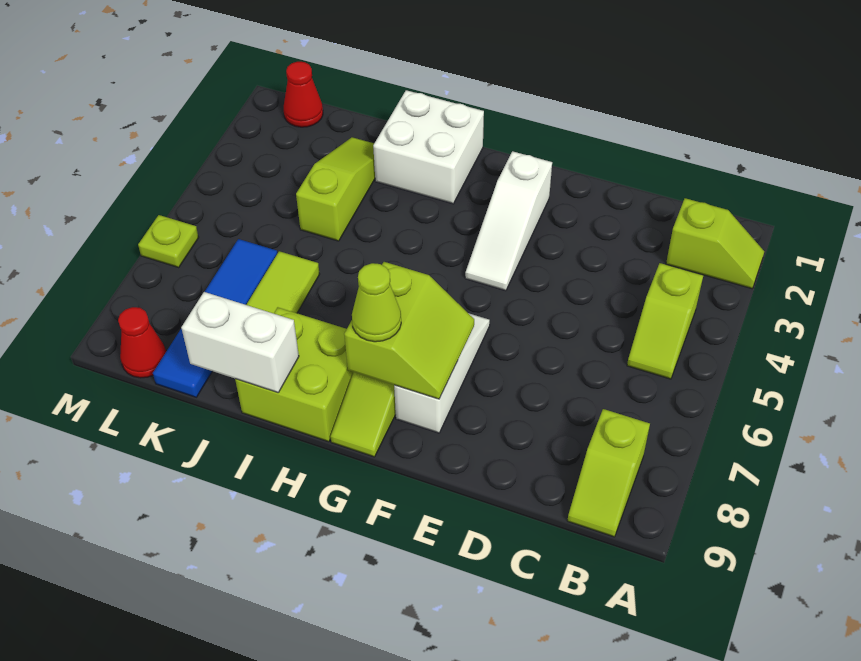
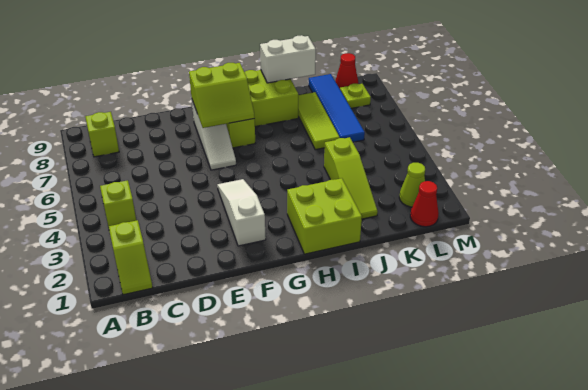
lime 1x2 slope [666,198,764,288] -> lime 1x2 slope turned to [109,220,153,295]
lime 2x2 slope [344,262,474,399] -> lime 2x2 slope turned to [189,63,254,128]
lime 1x1 cone [352,263,401,342] -> lime 1x1 cone moved to [399,163,425,207]
white 2x2 brick [373,90,484,204] -> lime 2x2 brick [287,178,362,254]
lime 1x1 plate [138,215,199,267] -> lime 1x1 plate moved to [340,84,371,108]

